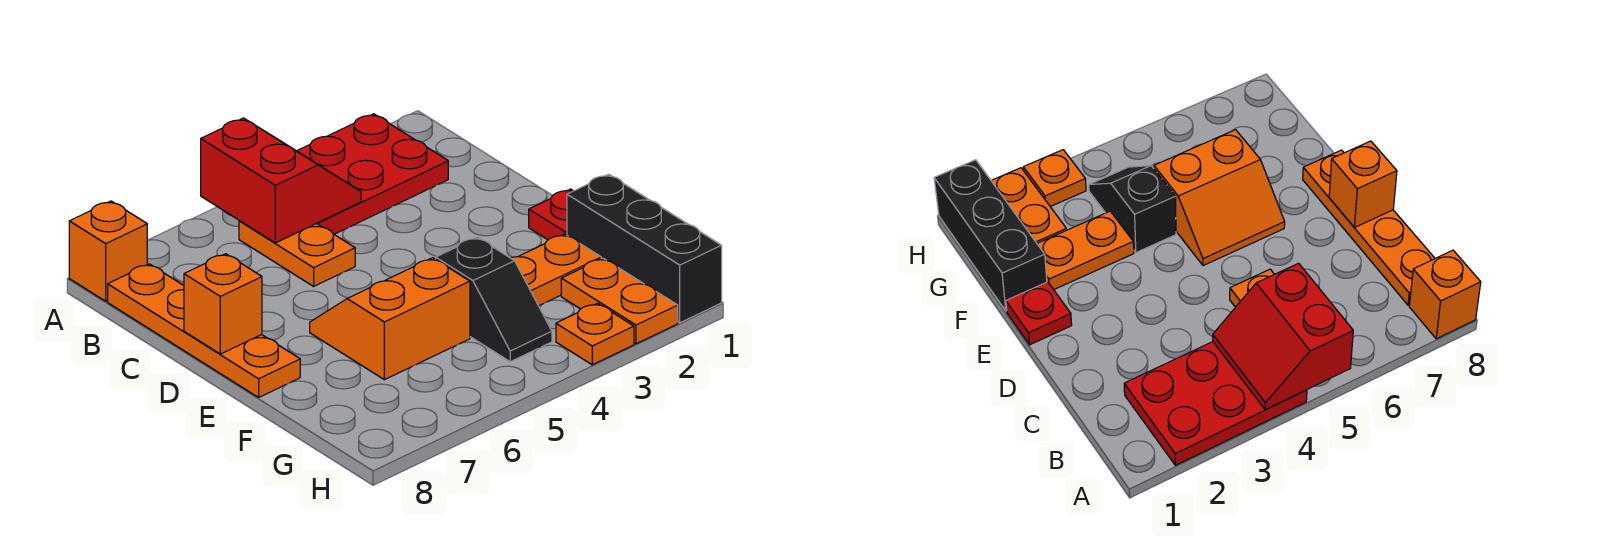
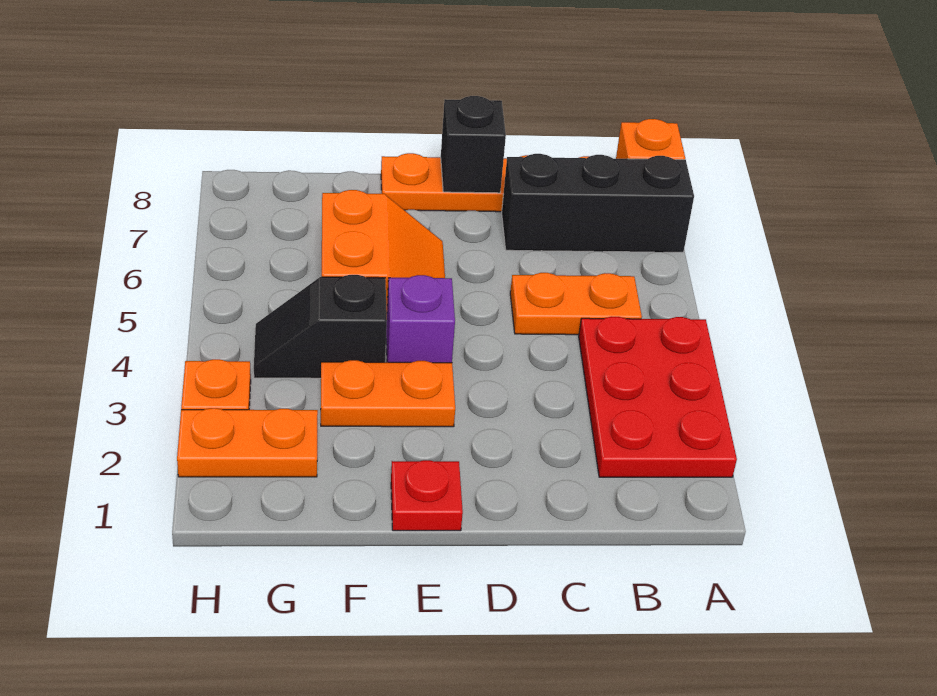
red 2x2 slope [201,118,361,243] -> none
orange 1x1 brick [184,254,262,354] -> black 1x1 brick [441,96,506,193]
none -> purple 1x1 brick [386,275,455,363]
black 1x3 brick [567,174,722,323] -> black 1x3 brick moved to [502,154,694,252]
orange 1x2 plate [511,234,601,306] -> orange 1x2 plate turned to [321,360,455,427]

